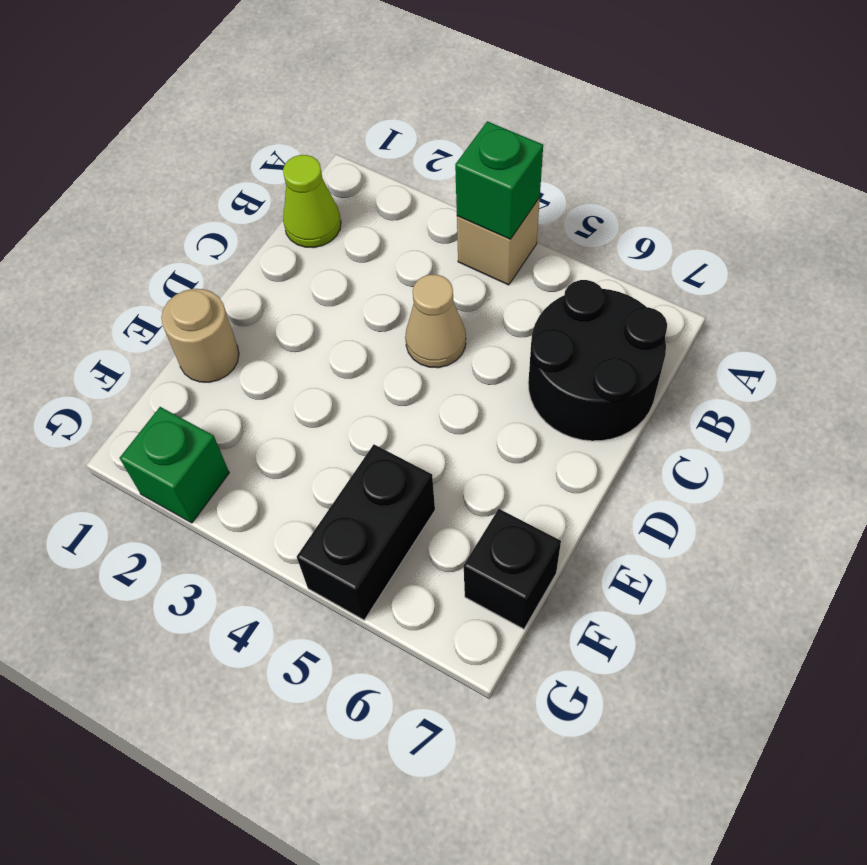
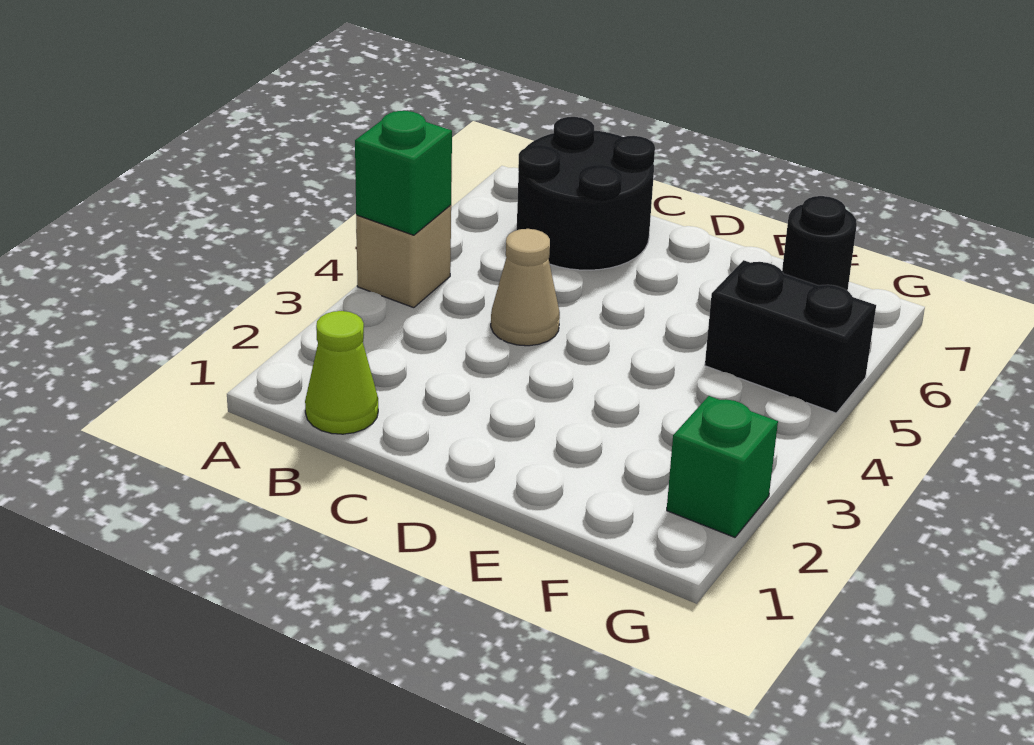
tan 1x1 round brick [161,289,239,382] -> none
black 1x1 brick [464,509,561,629] -> black 1x1 round brick [782,196,857,291]

